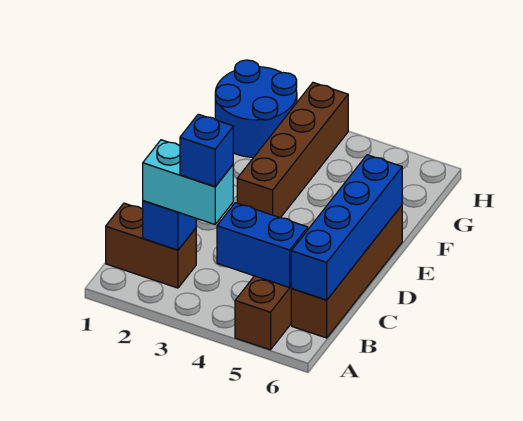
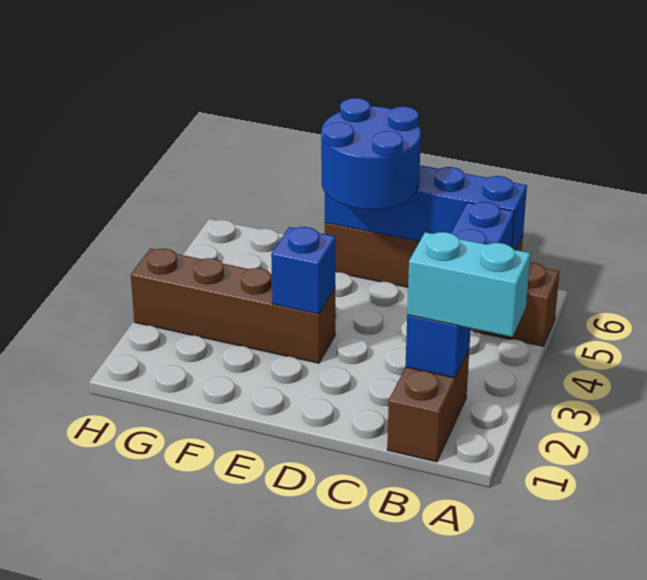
cyan 1x2 brick [143,140,233,224] -> cyan 1x2 brick turned to [407,232,530,337]
blue 1x1 brick [180,114,233,187] -> blue 1x1 brick moved to [271,227,336,314]
blue 2x2 round brick [215,60,297,157] -> blue 2x2 round brick moved to [321,98,421,209]

